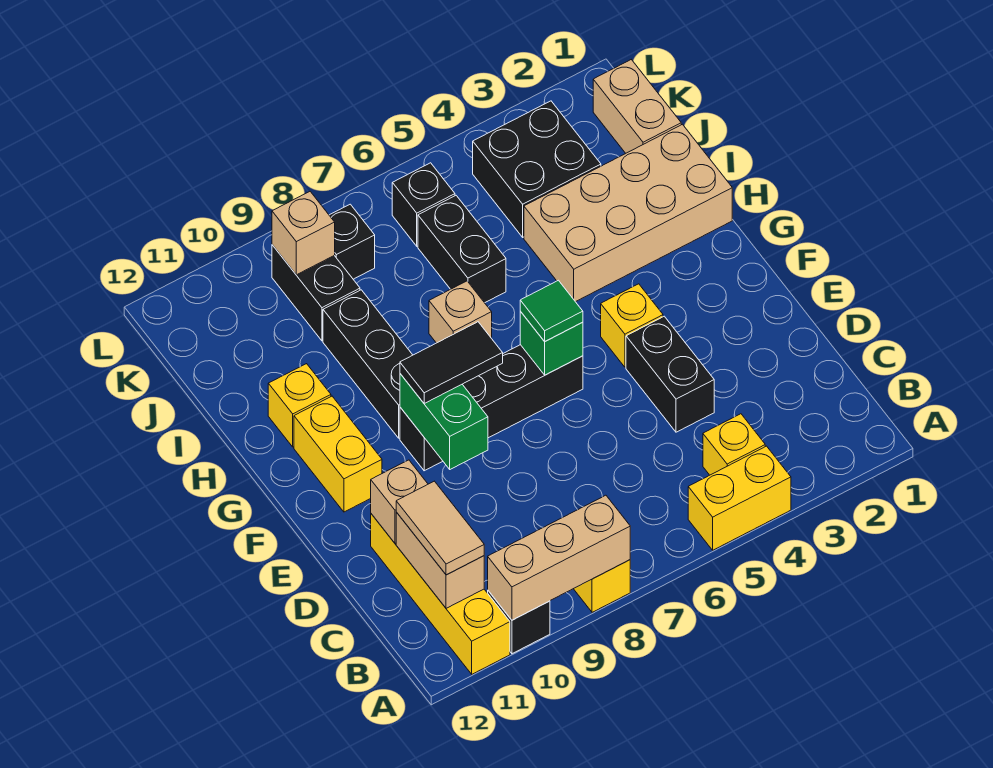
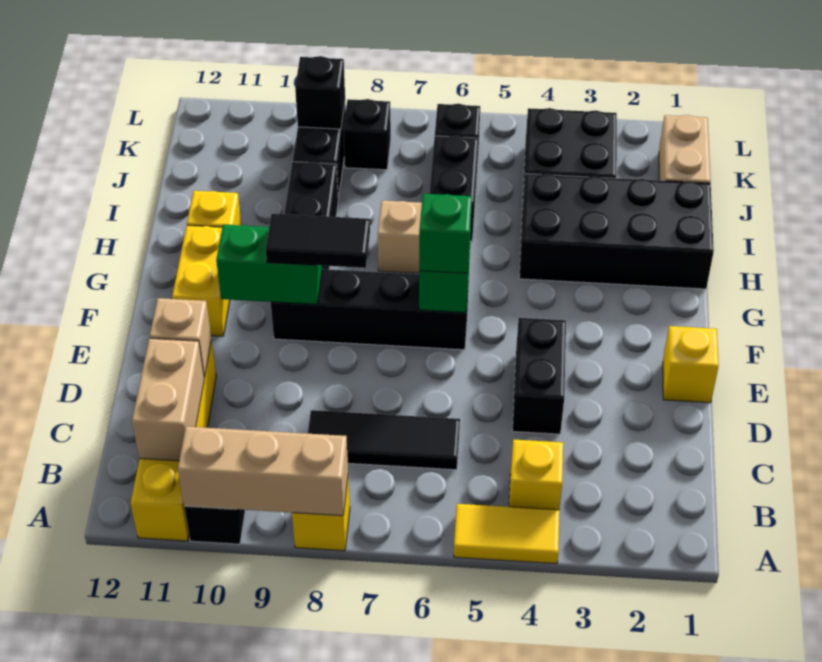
yellow 1x2 brick [688,446,791,550] -> yellow 1x2 tile [454,504,560,564]
tan 1x2 tile [396,481,484,575] -> none
none -> black 1x3 tile [308,410,460,470]
green 1x2 brick [400,374,488,469] -> green 1x2 brick turned to [216,225,322,304]
yellow 1x1 brick [601,284,663,367] -> yellow 1x1 brick moved to [663,326,719,403]
green 1x1 tile [520,280,583,341] -> green 1x1 brick [419,194,472,273]
tan 2x4 brick [524,124,732,302] -> black 2x4 brick [519,174,714,289]
tan 1x1 brick [272,192,335,275] -> black 1x1 brick [295,56,345,129]

